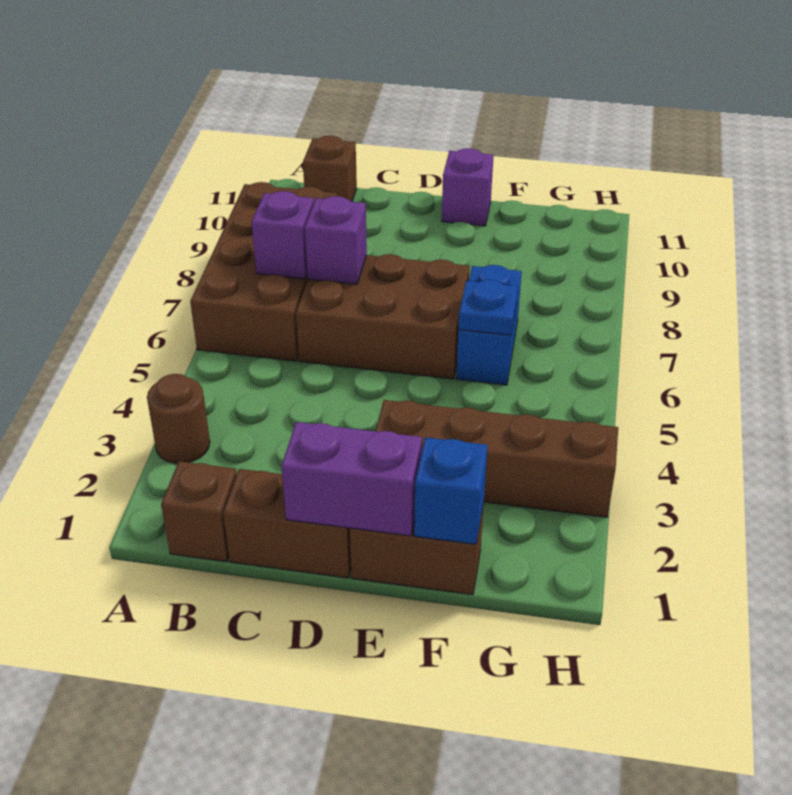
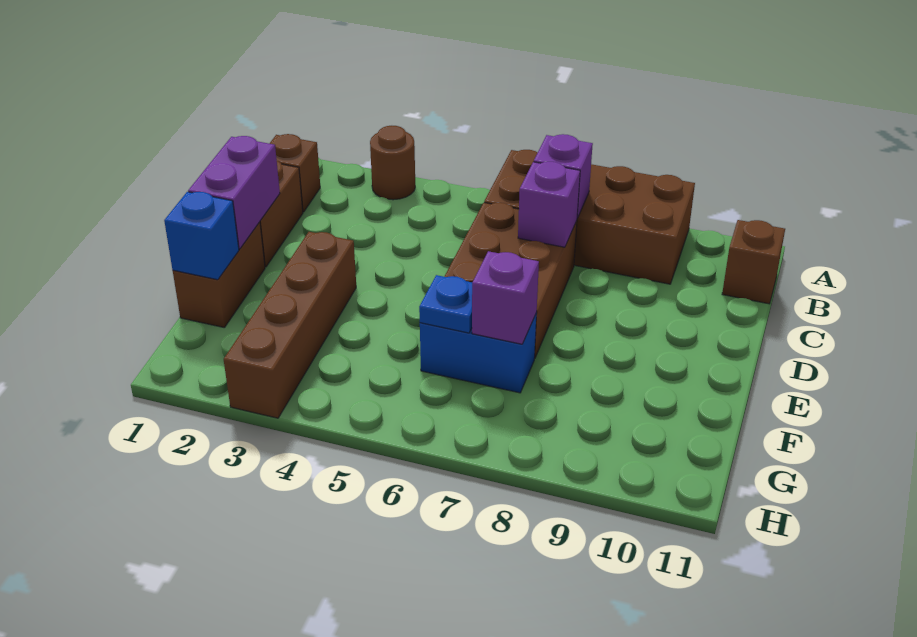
purple 1x1 brick [442,148,493,226] -> purple 1x1 brick moved to [472,251,539,344]

